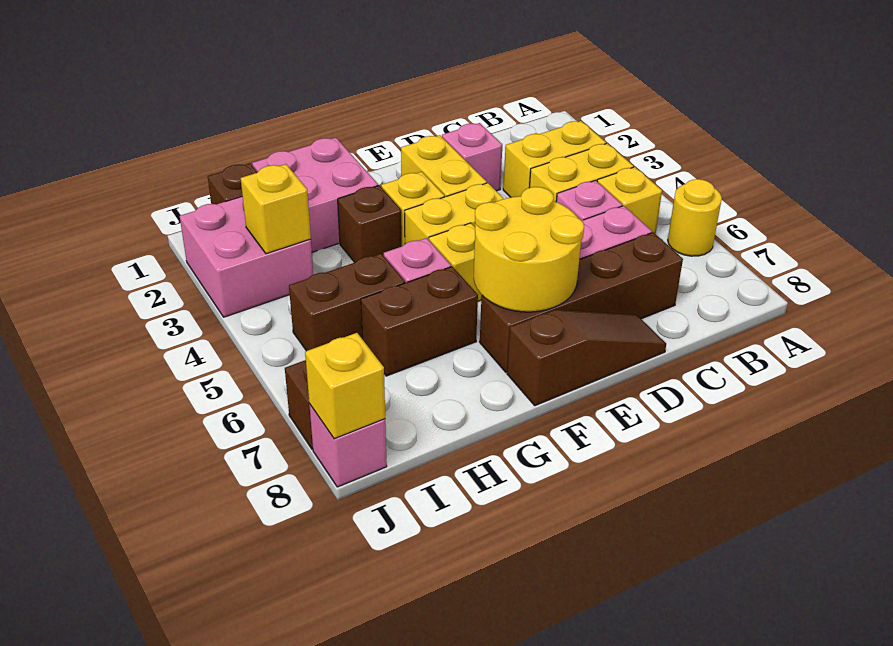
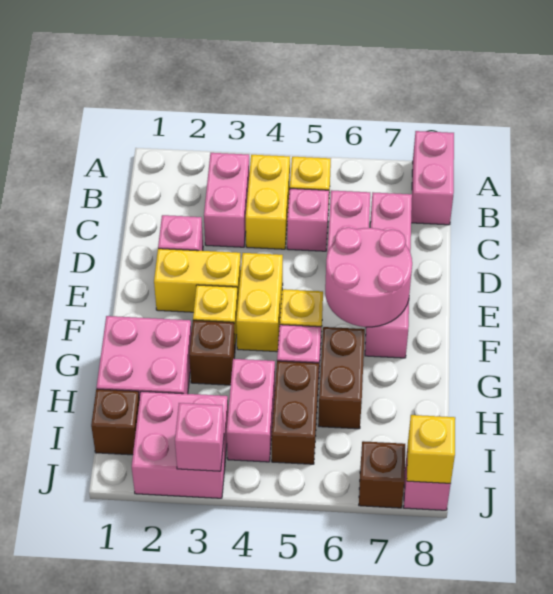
yellow 1x1 round brick [668,179,722,256] -> none
none -> pink 1x2 brick [411,131,454,225]
yellow 1x2 brick [503,121,606,197] -> pink 1x2 brick [204,153,250,247]
brown 1x4 brick [480,232,683,372] -> pink 1x4 brick [365,192,412,358]
brown 1x3 slope [507,310,666,406] -> none
yellow 2x2 round brick [474,187,584,312] -> pink 2x2 round brick [325,227,412,327]
none -> pink 1x2 brick [226,359,275,462]
yellow 1x1 brick [241,164,311,254] -> none
none -> pink 1x1 brick [175,403,224,471]

